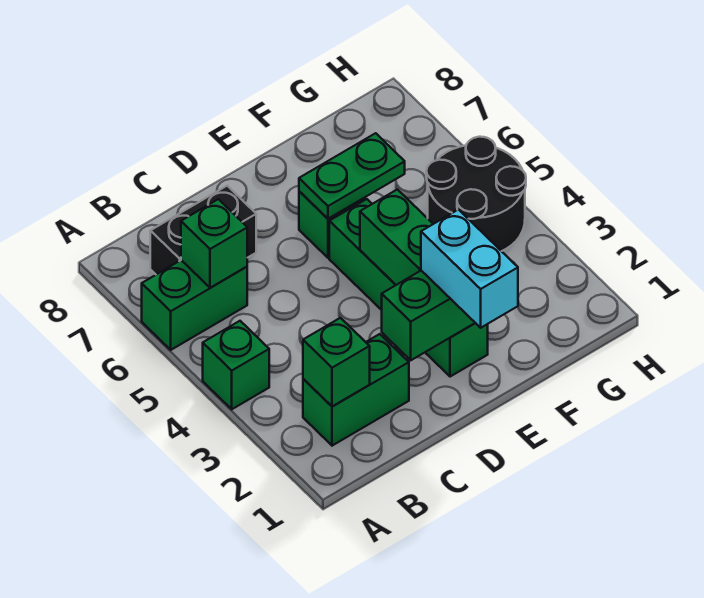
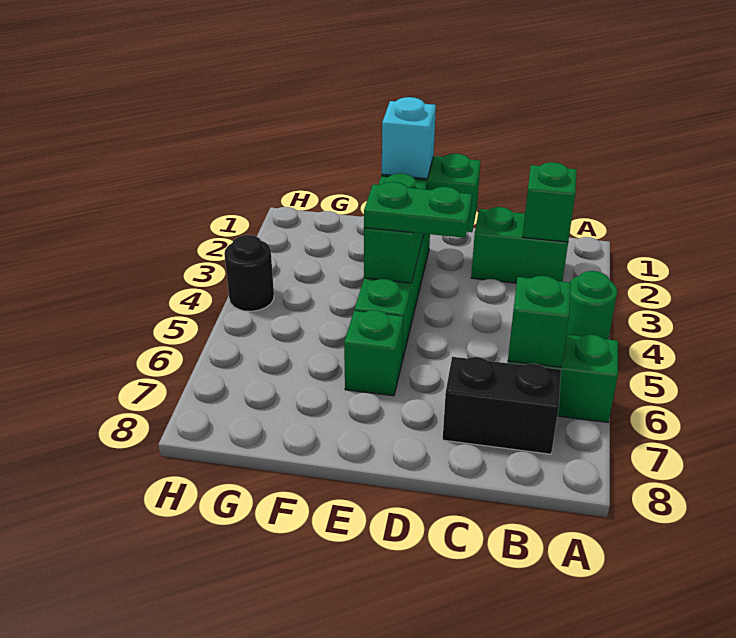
green 1x1 brick [203,321,269,409] -> green 1x1 round brick [566,271,617,339]
cyan 1x2 brick [421,210,518,328] -> cyan 1x1 brick [382,97,436,179]
green 1x2 plate [299,133,405,219] -> green 1x2 plate moved to [364,182,472,238]
black 2x2 round brick [426,137,526,251] -> black 1x1 round brick [224,235,274,311]

